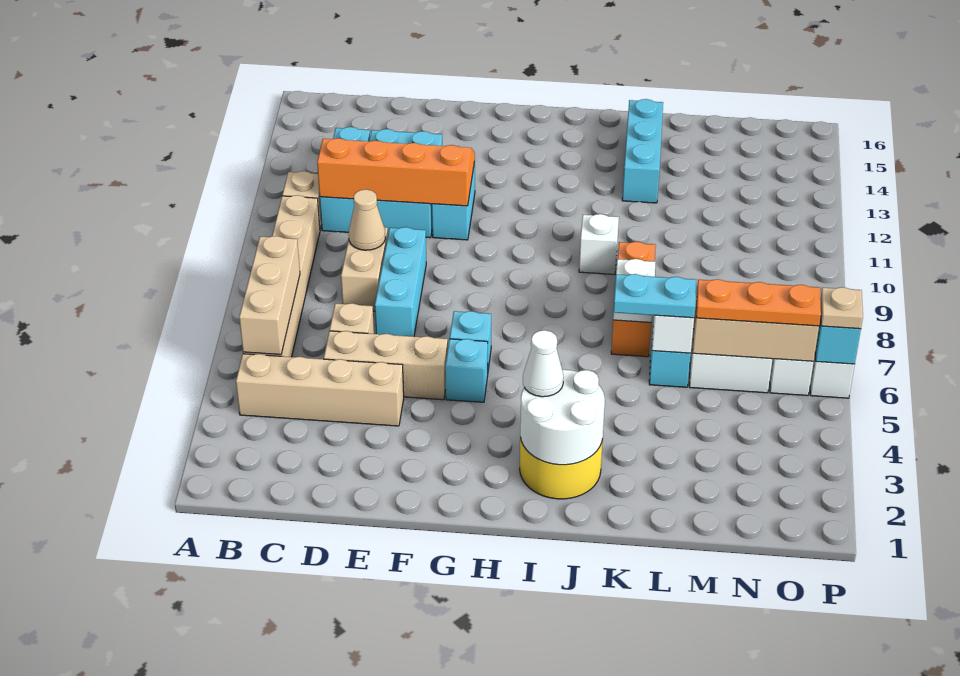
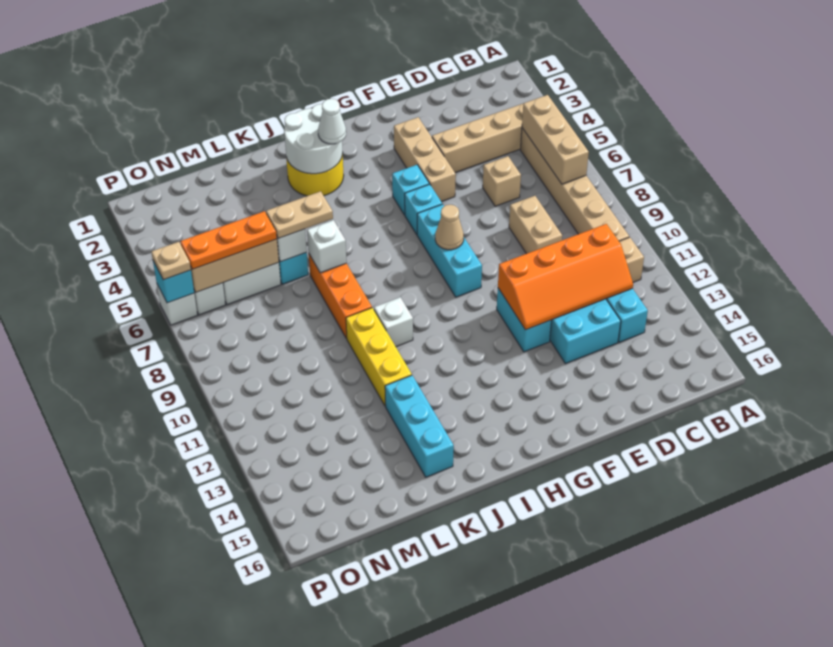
tan 1x3 brick [324,331,448,400] -> tan 1x3 brick turned to [394,117,456,202]
tan 1x1 cone [349,189,385,250] -> tan 1x1 cone moved to [435,205,464,250]
cyan 1x3 brick [375,227,426,337] -> cyan 1x3 brick moved to [417,204,482,297]
cyan 1x2 plate [613,274,696,318] -> tan 1x2 plate [266,191,333,238]
none -> yellow 1x3 brick [346,308,412,406]

